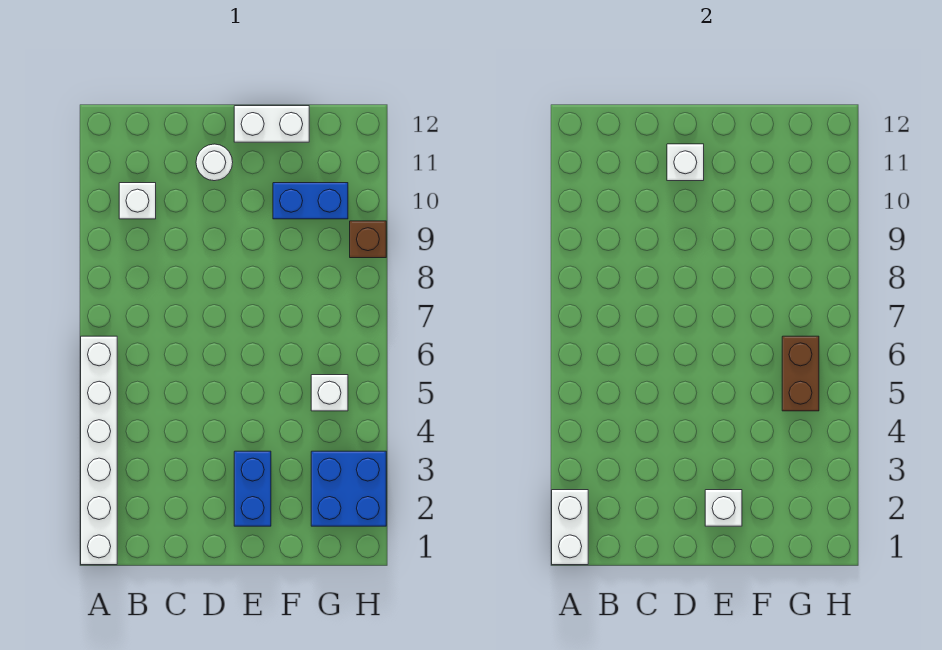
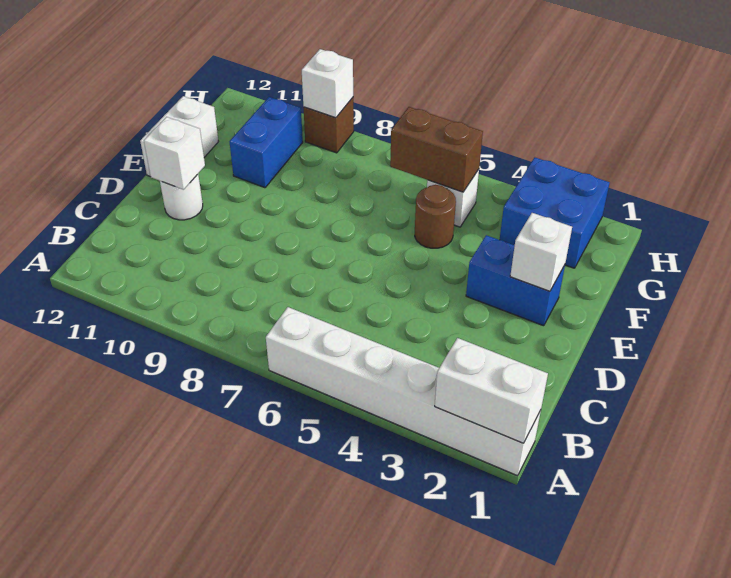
white 1x1 brick [119,183,156,219] -> white 1x1 brick moved to [302,49,353,118]
none -> brown 1x1 round brick [415,185,456,248]

